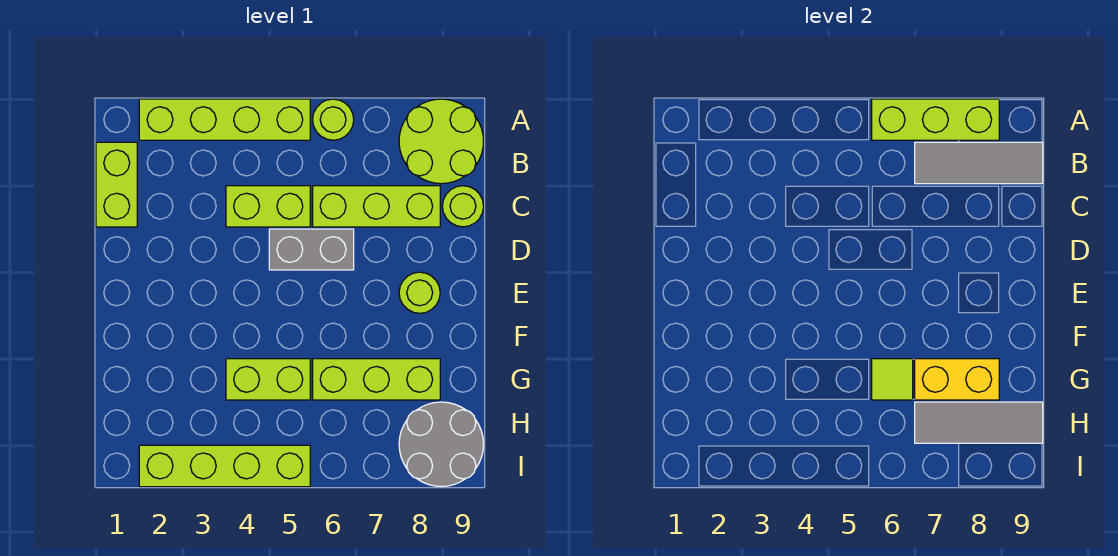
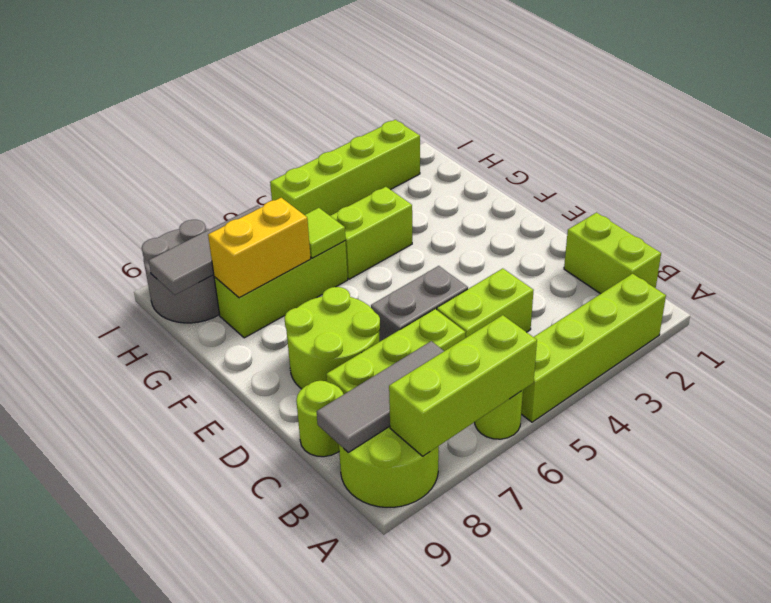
lime 1x1 round brick [399,272,440,313] -> lime 2x2 round brick [285,287,380,389]

